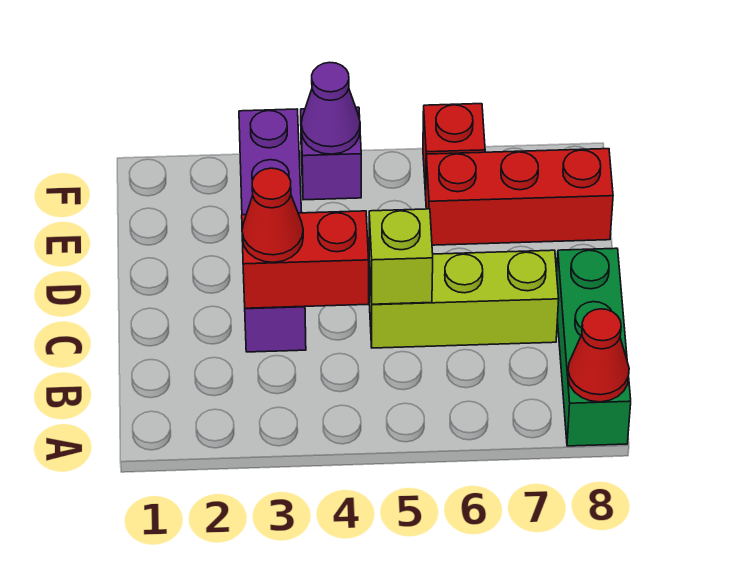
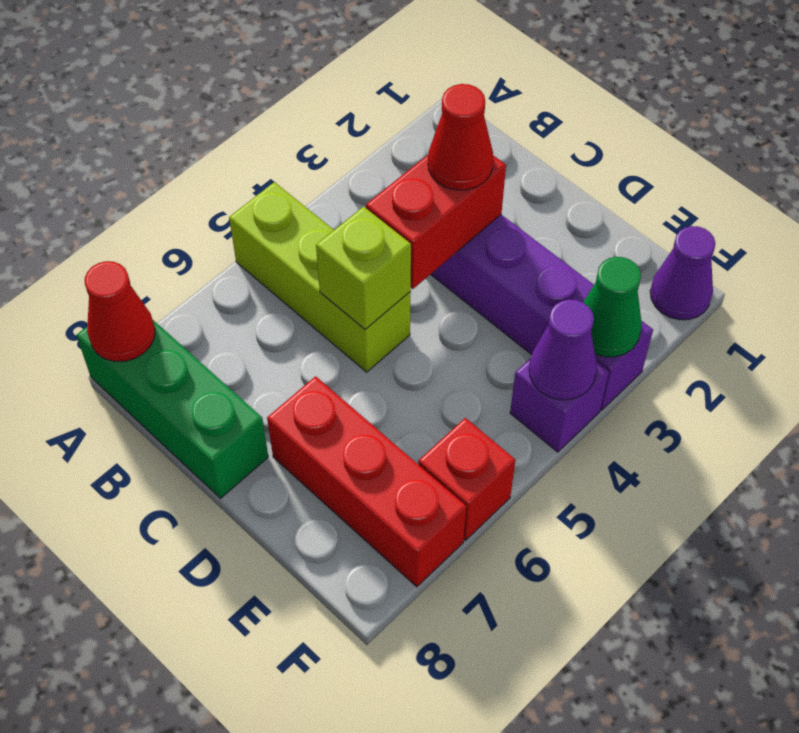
lime 1x3 brick [369,250,559,348] -> lime 1x3 brick turned to [229,182,411,372]
red 1x3 brick [426,149,613,245] -> red 1x3 brick turned to [267,376,466,587]
none -> purple 1x1 cone [650,226,715,320]
none -> green 1x1 cone [583,257,642,357]

